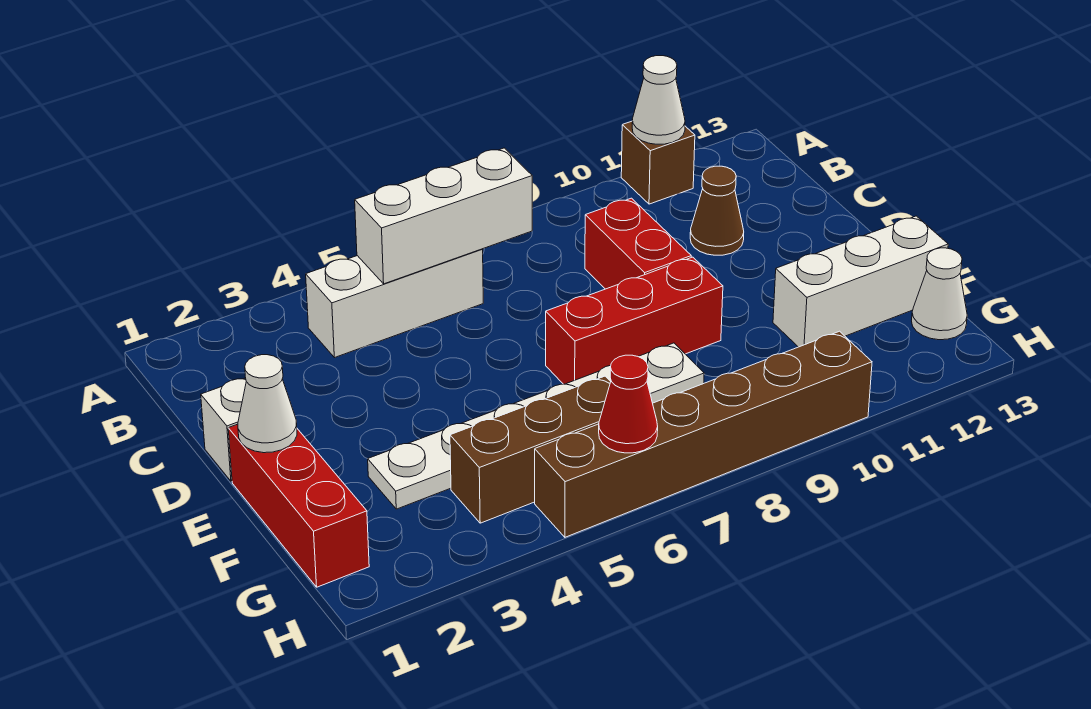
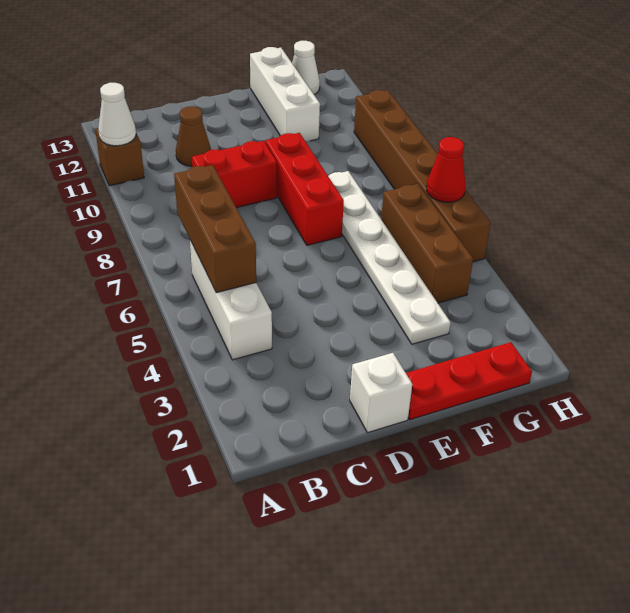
white 1x3 brick [355,148,532,284] -> brown 1x3 brick [174,165,256,293]
red 1x3 brick [228,424,369,587] -> red 1x3 plate [406,342,532,420]
white 1x1 cone [238,355,297,453] -> none

